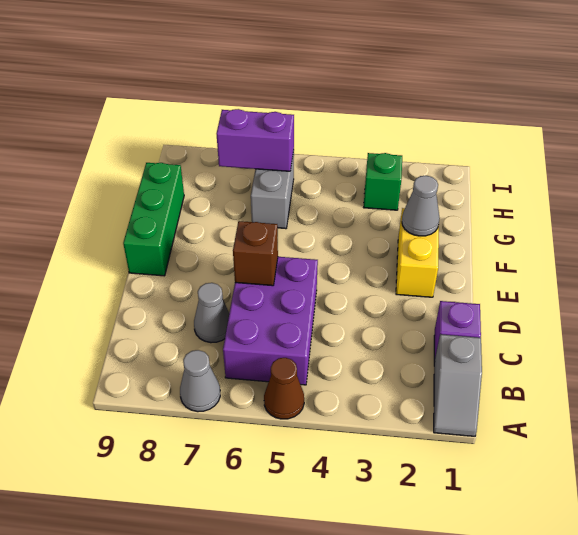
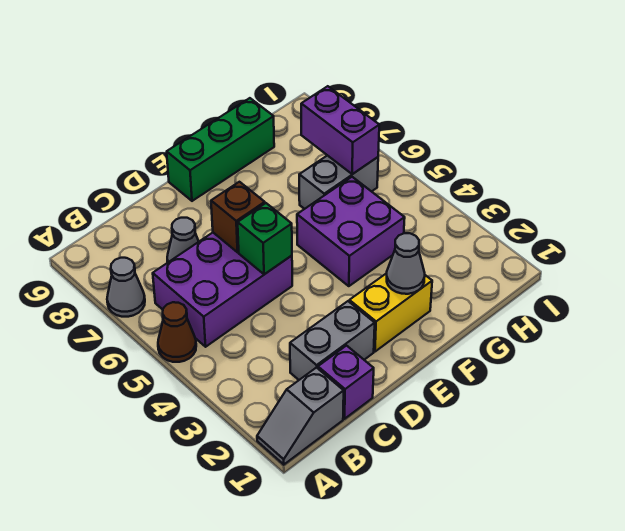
none -> grey 1x2 brick [290,301,375,380]
none -> purple 2x2 brick [297,177,405,286]
green 1x1 brick [363,153,402,210] -> green 1x1 brick moved to [238,203,292,274]

